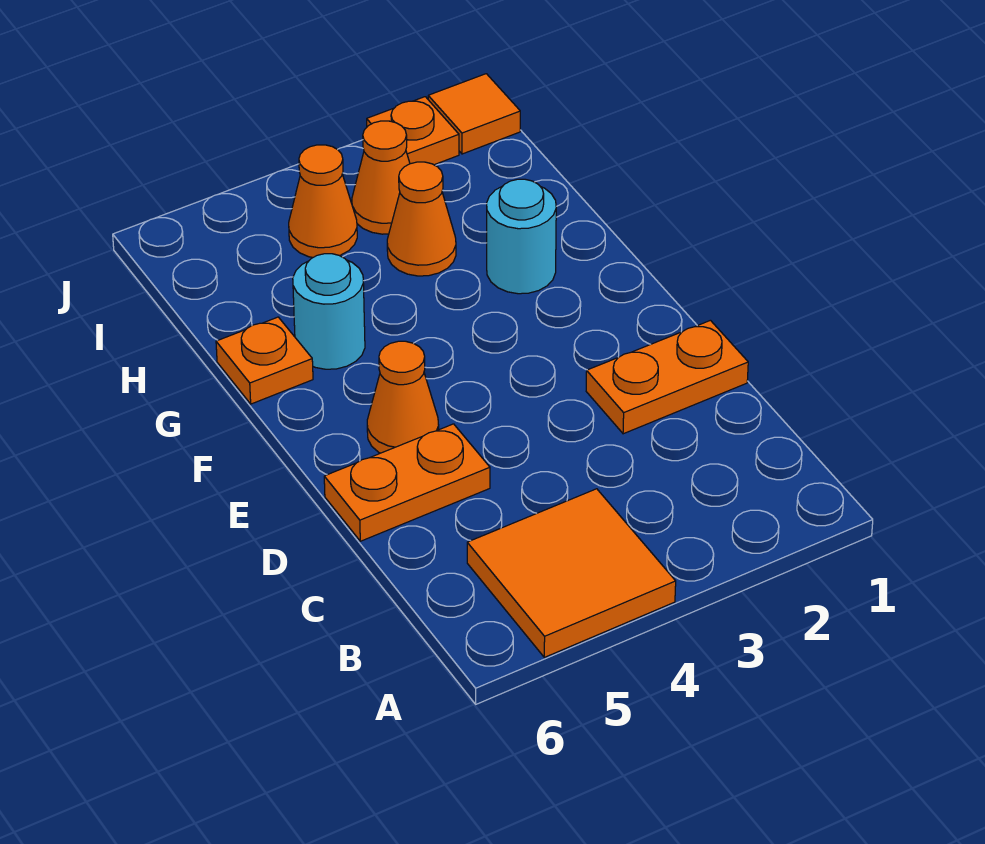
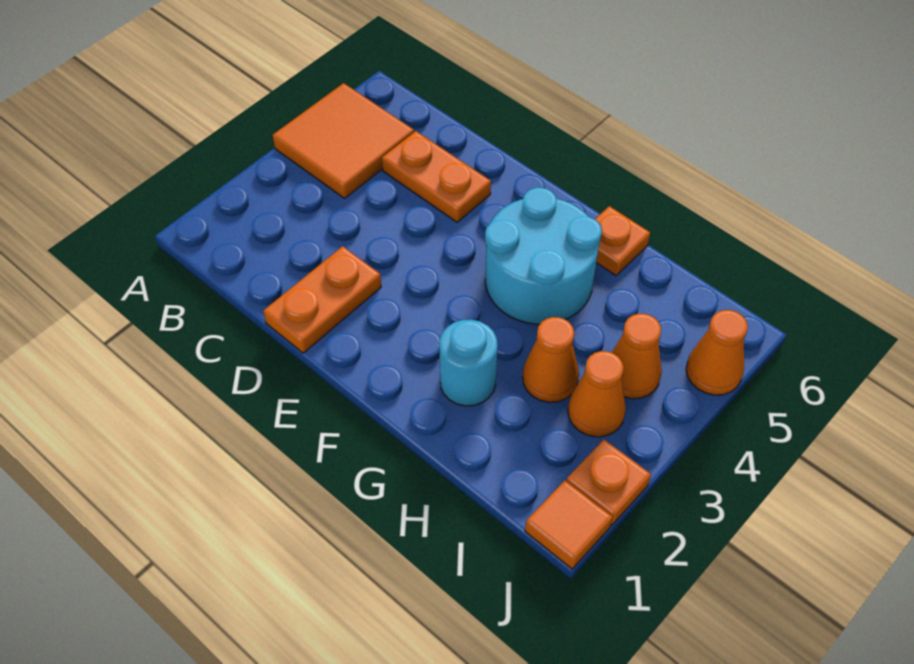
orange 1x2 plate [324,424,490,541] -> orange 1x2 plate turned to [382,131,491,222]
orange 1x1 cone [367,341,439,453] -> orange 1x1 cone moved to [686,310,748,395]
cyan 1x1 round brick [293,254,365,369] -> cyan 2x2 round brick [485,187,602,324]

